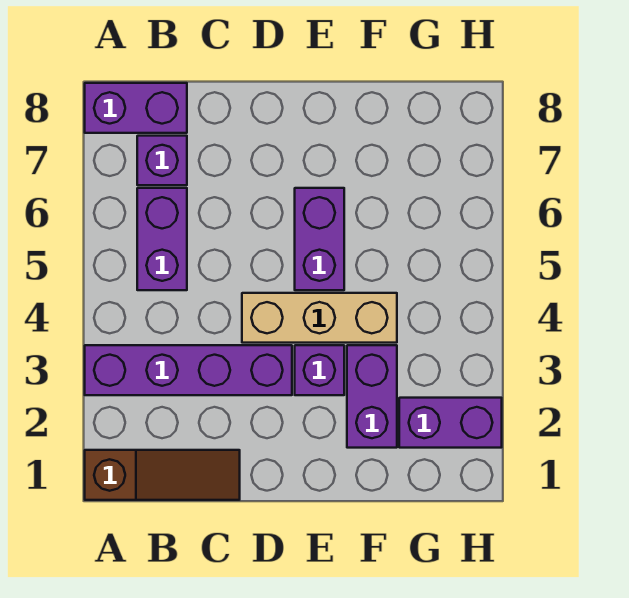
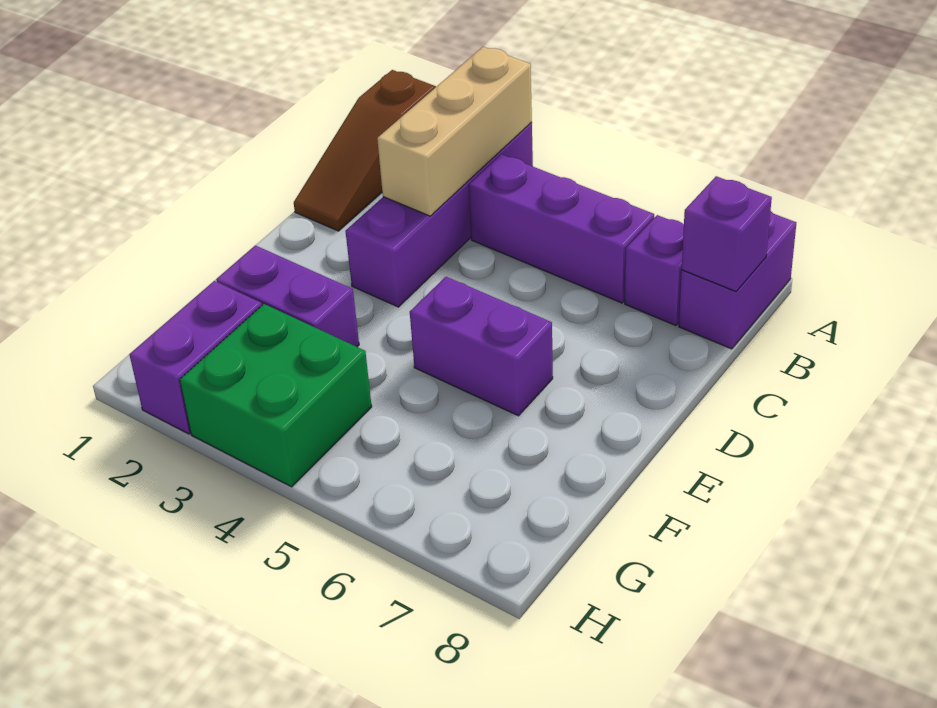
purple 1x2 brick [137,188,187,290] -> purple 1x3 brick [468,154,654,303]
tan 1x3 brick [242,293,397,343] -> tan 1x3 brick moved to [377,47,532,216]
purple 1x1 brick [295,345,344,395] -> purple 1x1 brick moved to [682,176,772,292]
none -> green 2x2 brick [180,304,372,487]

